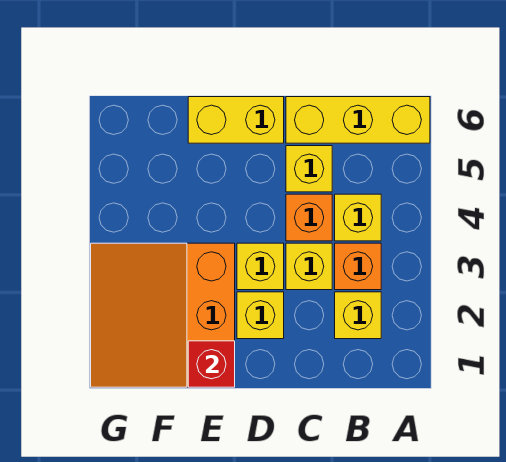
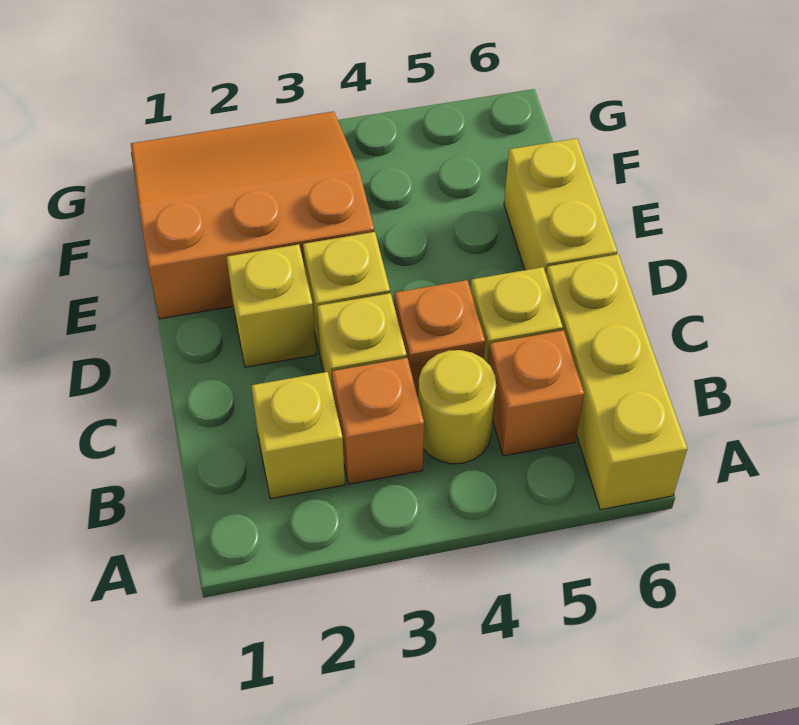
yellow 1x1 brick [335,194,381,241] -> yellow 1x1 round brick [418,350,496,464]
none -> orange 1x1 brick [488,330,584,456]
red 1x1 brick [188,341,235,387] -> none

